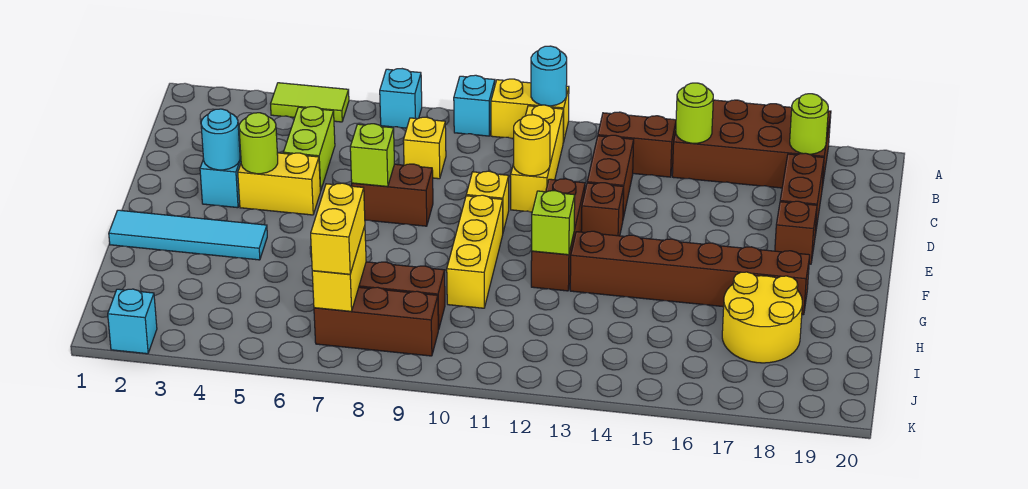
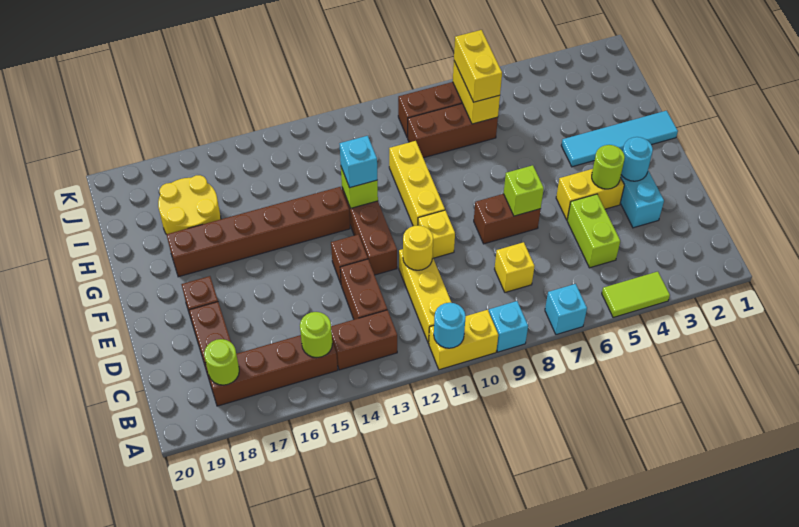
brown 2x4 brick [672,100,831,188] -> brown 1x4 brick [205,335,338,406]
cyan 1x1 brick [108,289,157,354] -> cyan 1x1 brick moved to [340,136,377,188]

